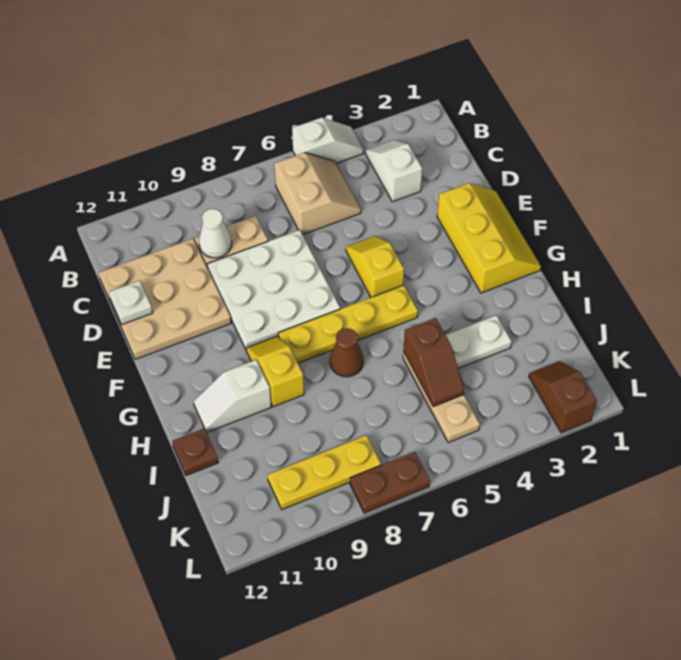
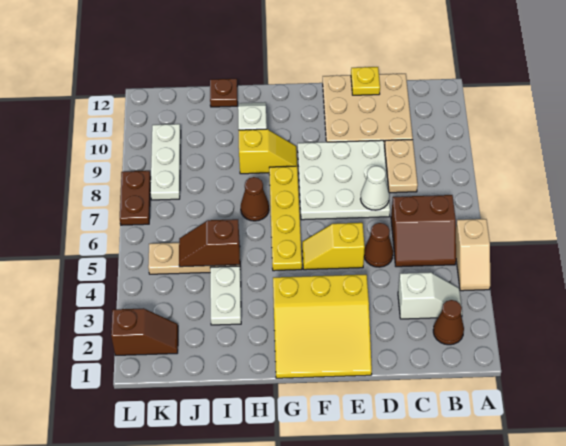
white 1x2 slope [292,118,364,163] -> tan 1x2 slope [456,219,490,291]
none -> brown 1x1 cone [433,300,464,345]
tan 2x2 slope [274,153,361,235] -> brown 2x2 slope [391,195,456,267]
white 1x1 cone [199,209,232,258] -> white 1x1 cone moved to [361,166,389,210]
none -> brown 1x1 cone [364,223,393,267]
white 1x1 plate [109,281,153,324] -> yellow 1x1 plate [351,67,380,95]
yellow 2x3 slope [437,183,541,293] -> yellow 3x3 slope [273,275,372,378]
yellow 1x2 slope [346,236,404,297] -> yellow 1x2 slope turned to [302,223,365,270]
yellow 1x3 plate [268,435,381,509] -> white 1x3 plate [150,124,181,200]

